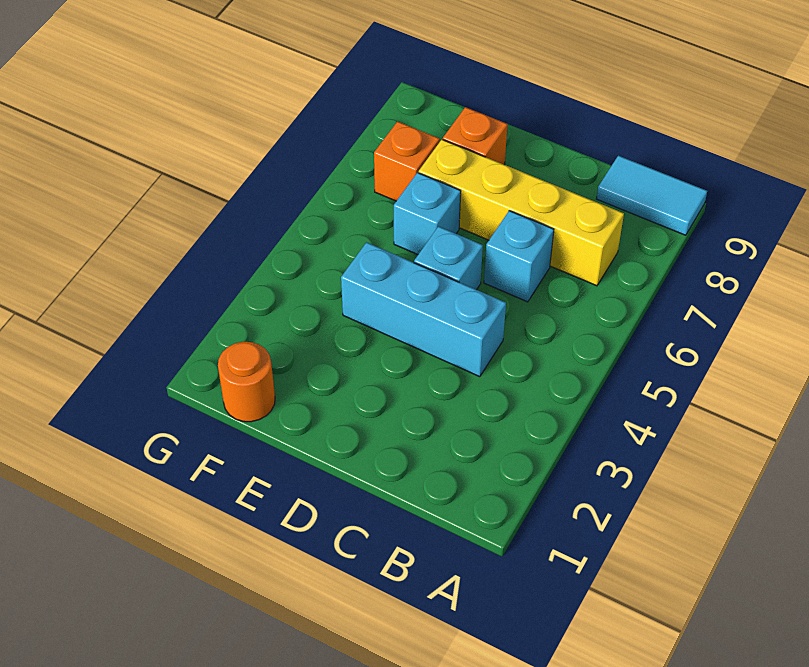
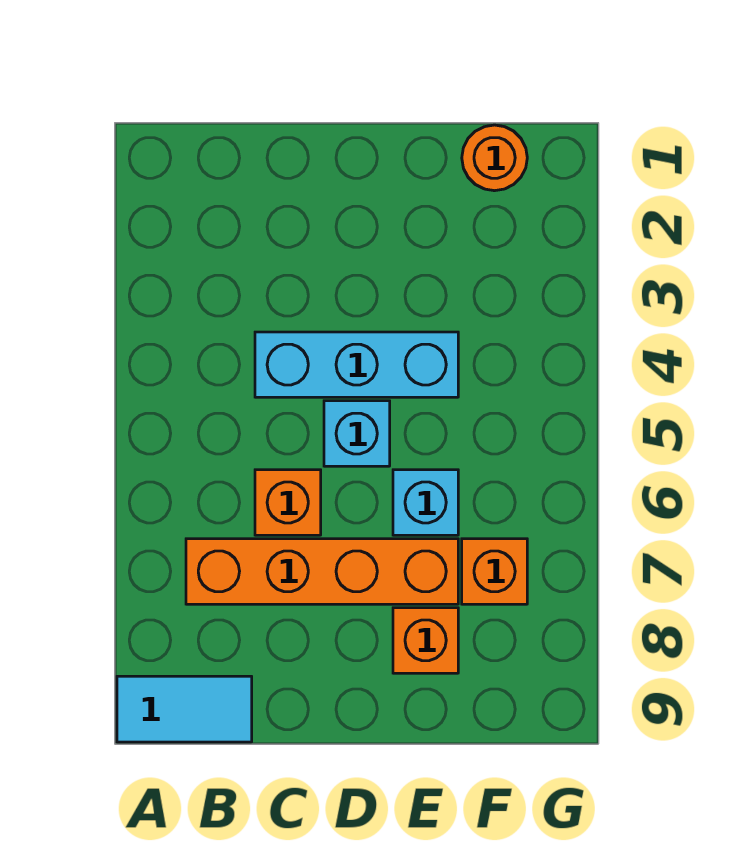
yellow 1x4 brick [419,139,624,286] -> orange 1x4 brick [186,539,458,604]
cyan 1x1 brick [484,211,554,302] -> orange 1x1 brick [255,470,321,535]

